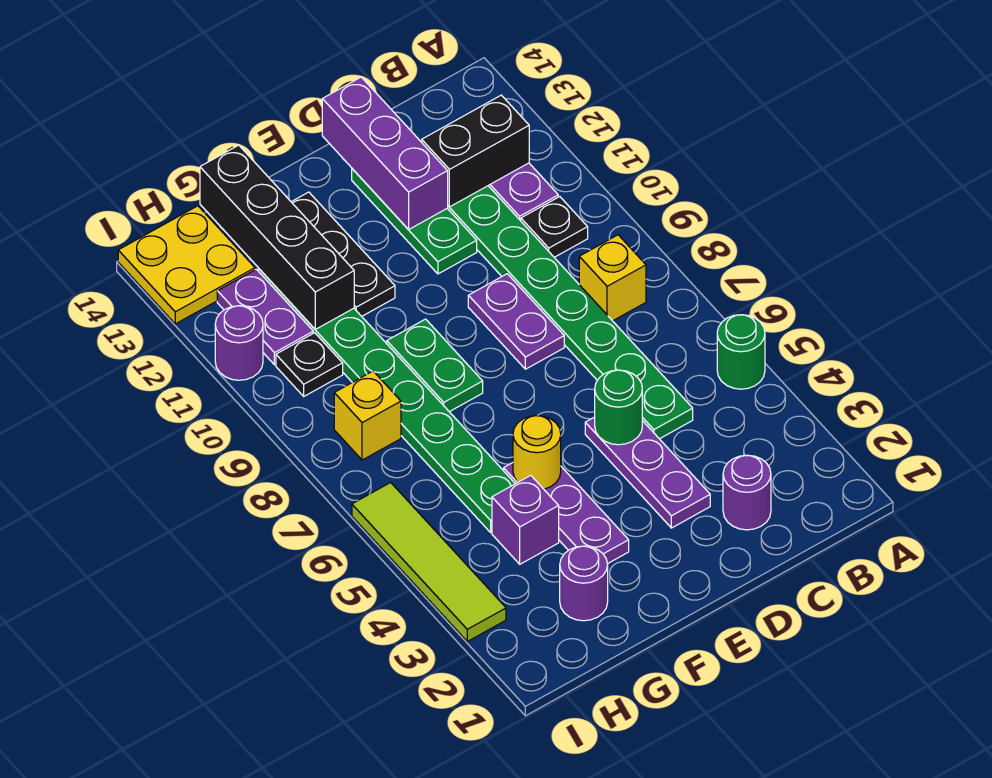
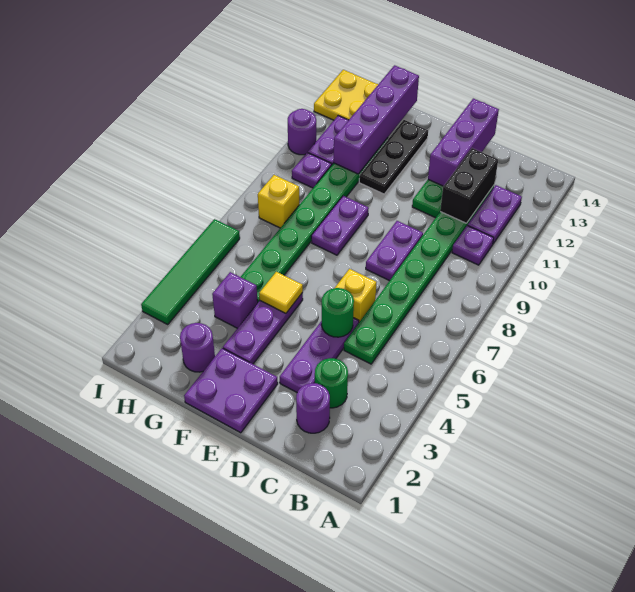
green 1x1 round brick [717,315,765,389] -> green 1x1 round brick moved to [315,358,348,408]
yellow 1x1 brick [579,235,646,321] -> yellow 1x1 brick moved to [335,269,376,322]
black 1x1 plate [521,197,588,257] -> purple 1x1 plate [452,225,494,265]
black 1x2 brick [422,95,529,207] -> black 1x2 brick turned to [440,148,498,223]
none -> purple 2x2 plate [184,348,278,433]
yellow 1x1 round brick [513,416,561,489] -> yellow 1x1 tile [259,272,303,313]
green 1x2 plate [387,319,483,412] -> purple 1x2 plate [311,196,369,255]
black 1x4 brick [200,145,354,329] -> purple 1x4 brick [334,65,419,174]
black 1x1 plate [276,333,343,396] -> purple 1x1 plate [292,153,332,188]
lime 1x4 tile [352,483,506,641] -> green 1x4 tile [141,219,240,324]

